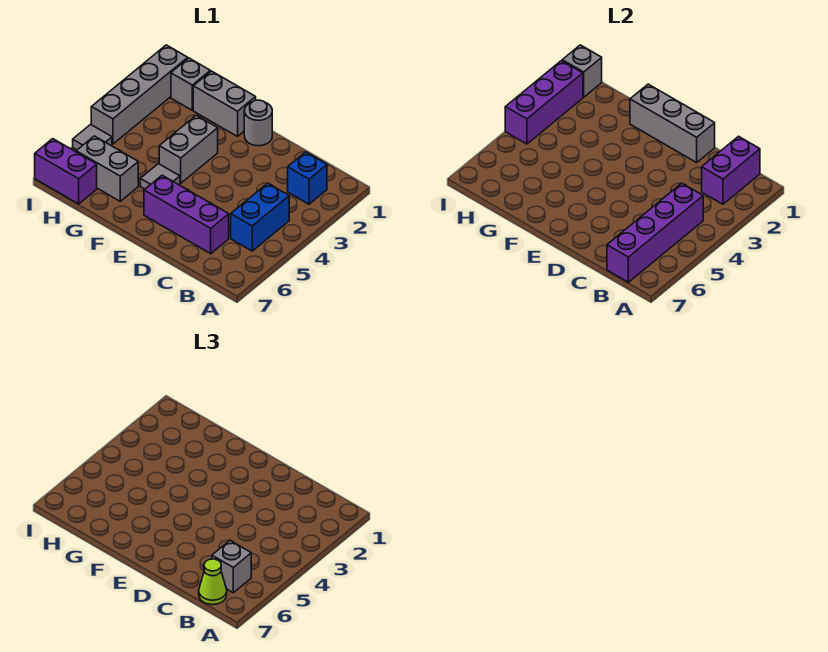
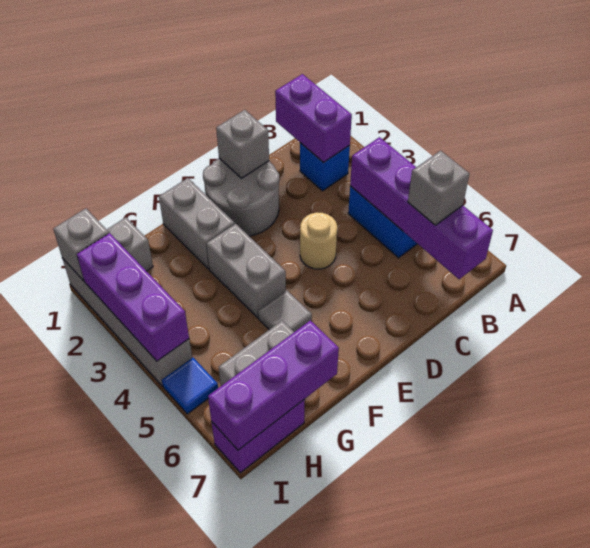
lime 1x1 cone [199,559,227,605] -> none
purple 1x3 brick [144,175,229,254] -> purple 1x3 brick moved to [208,320,339,450]
grey 1x3 brick [630,84,715,162] -> grey 1x1 brick [216,110,269,178]
none -> tan 1x1 round brick [300,212,337,269]
grey 1x1 round brick [244,100,272,146] -> grey 2x2 round brick [203,158,279,236]
grey 1x2 brick [193,71,256,136] -> grey 1x2 brick turned to [159,178,235,269]
grey 1x1 tile [73,125,112,150] -> blue 1x1 tile [162,358,218,414]

